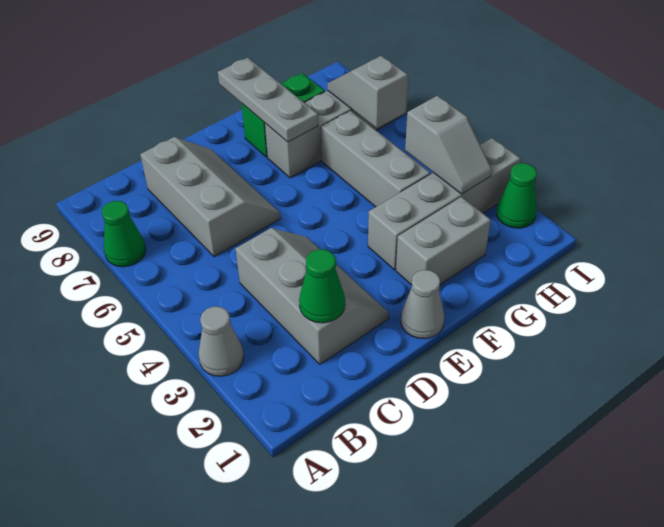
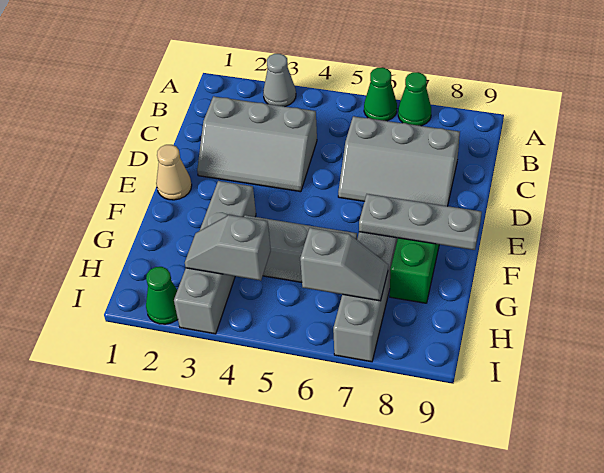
green 1x1 cone [299,249,345,323] -> green 1x1 cone moved to [364,67,397,121]
grey 1x1 cone [401,270,444,339] -> tan 1x1 cone [156,145,192,200]
grey 1x2 brick [396,197,491,285] -> none

